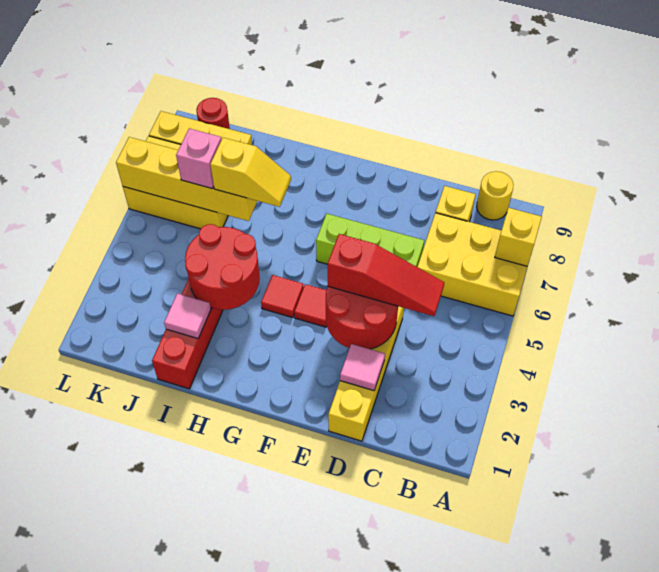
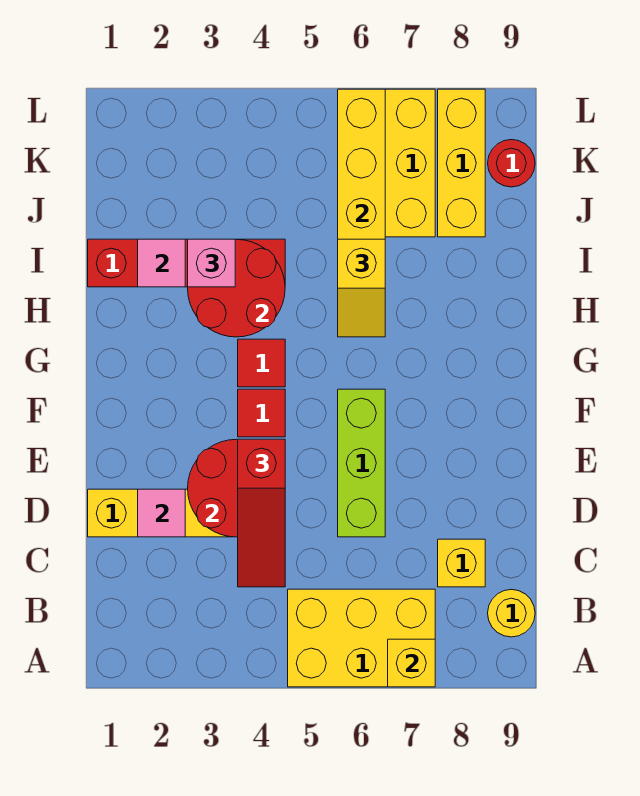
yellow 2x3 brick [418,213,527,316] -> yellow 2x3 brick turned to [288,589,435,687]
pink 1x1 brick [176,129,221,189] -> pink 1x1 brick moved to [188,239,235,287]

